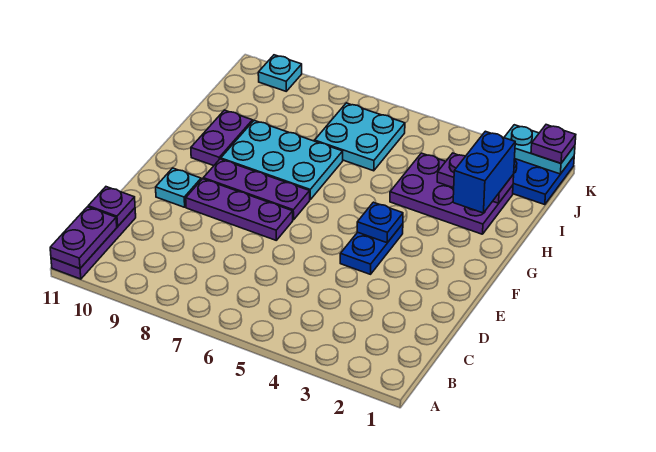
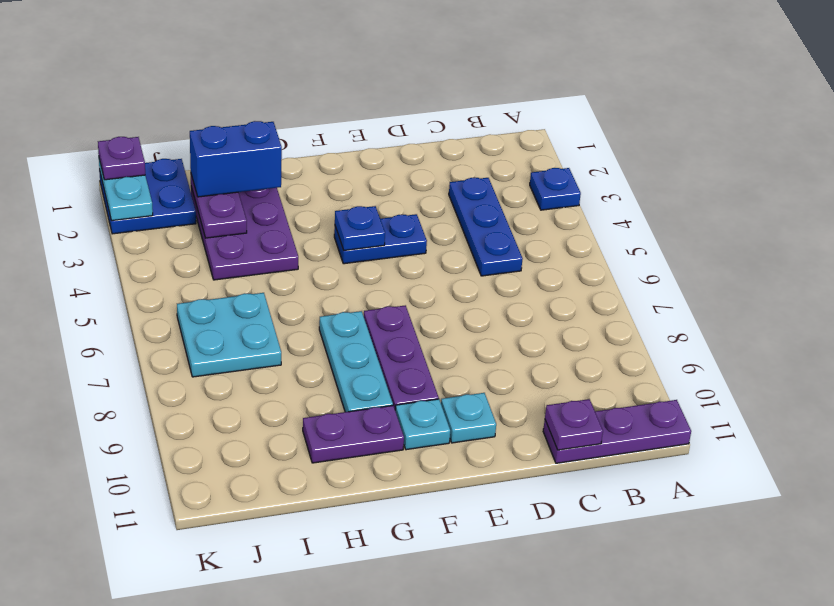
none -> blue 1x1 plate [530,168,581,210]
purple 1x2 plate [50,207,117,268] -> none
none -> blue 1x3 plate [449,178,523,276]
purple 1x3 plate [186,179,293,240] -> none
cyan 2x3 plate [221,121,343,199] -> cyan 1x3 plate [319,311,393,412]
cyan 1x1 plate [258,55,302,91] -> cyan 1x1 plate moved to [395,399,450,450]

